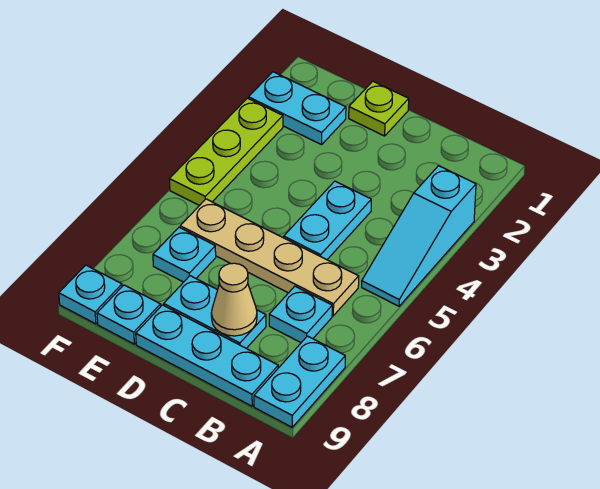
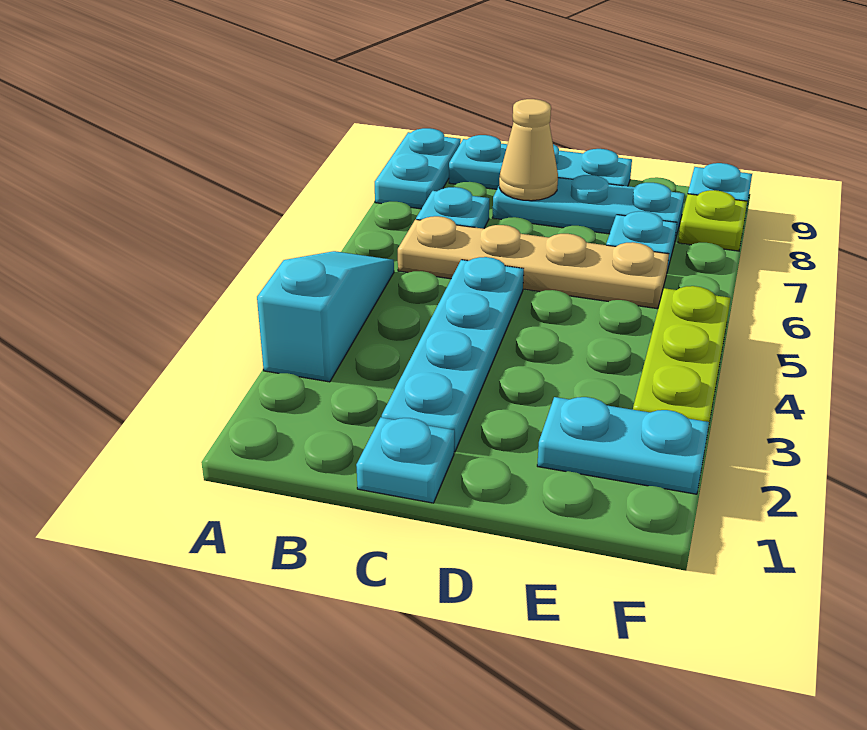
cyan 1x2 plate [284,181,371,260] -> cyan 1x4 plate [382,257,524,452]
cyan 1x2 plate [164,276,266,348] -> cyan 1x3 plate [492,175,684,240]
lime 1x1 plate [349,81,409,136] -> lime 1x1 plate moved to [678,190,747,251]
cyan 1x1 plate [97,285,161,344] -> cyan 1x1 plate moved to [356,417,454,503]

